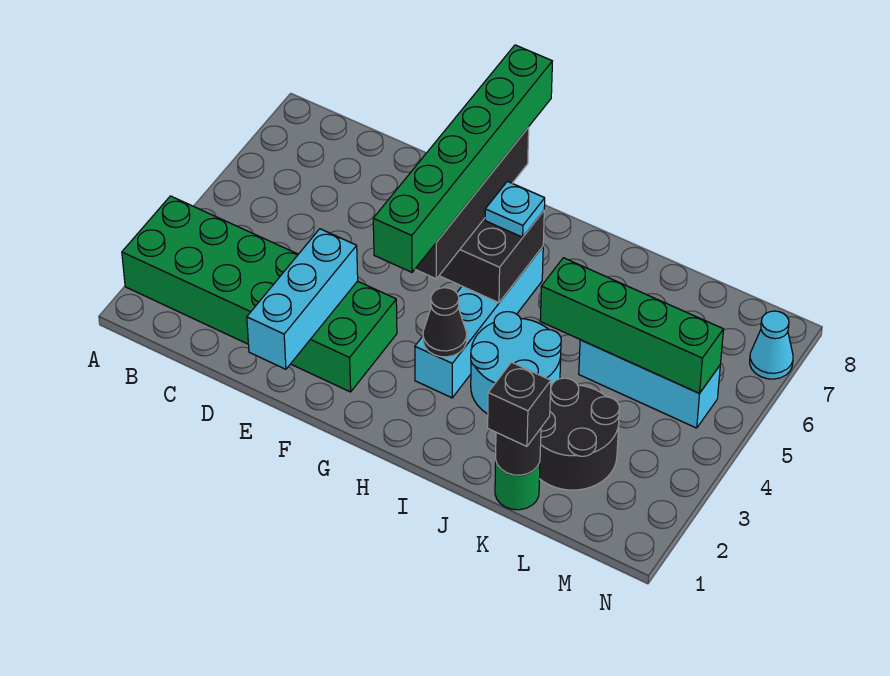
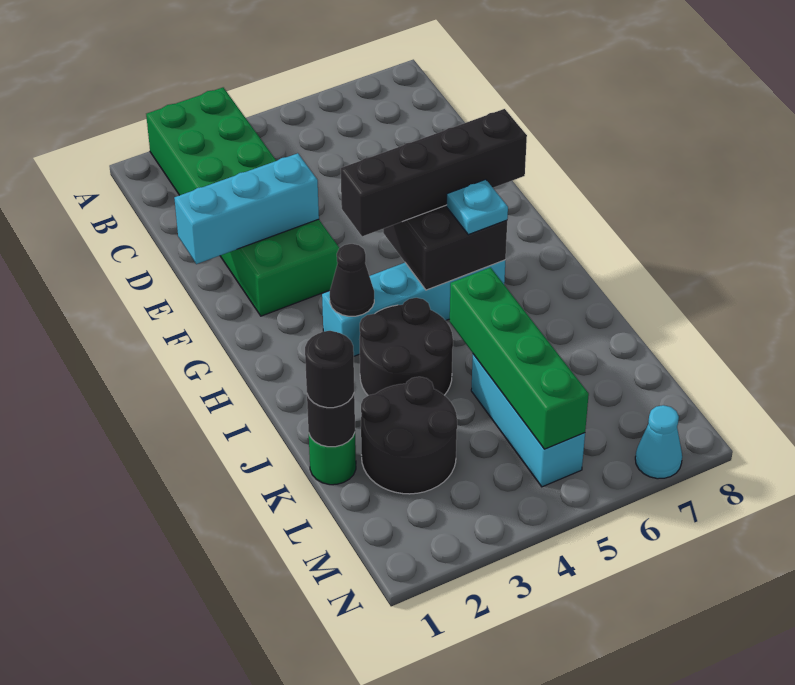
green 1x6 brick [373,45,552,272] -> none
cyan 2x2 round brick [471,312,561,414] -> black 2x2 round brick [360,298,453,395]
black 1x1 brick [488,362,551,446] -> black 1x1 round brick [305,331,354,408]

